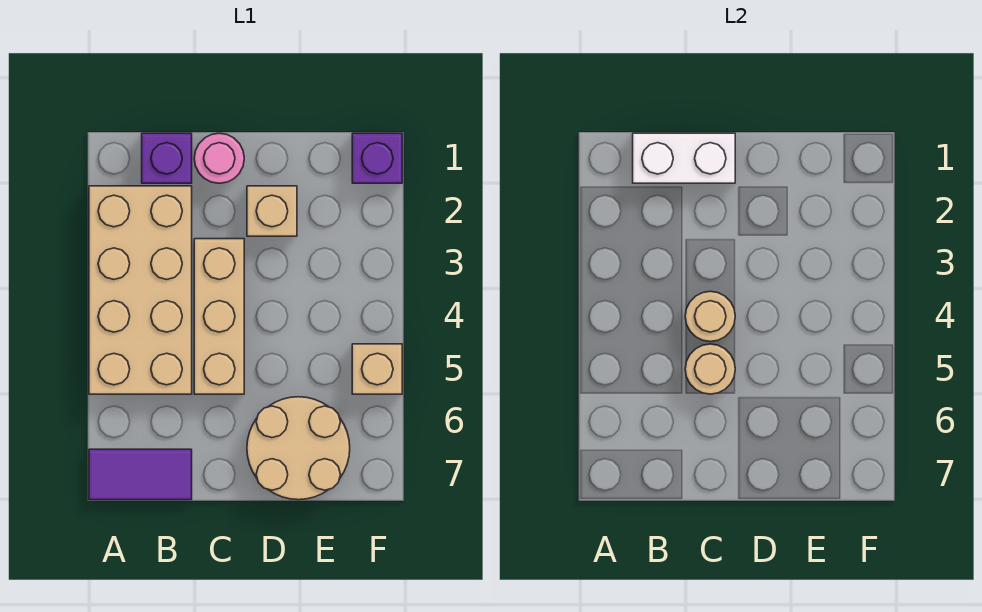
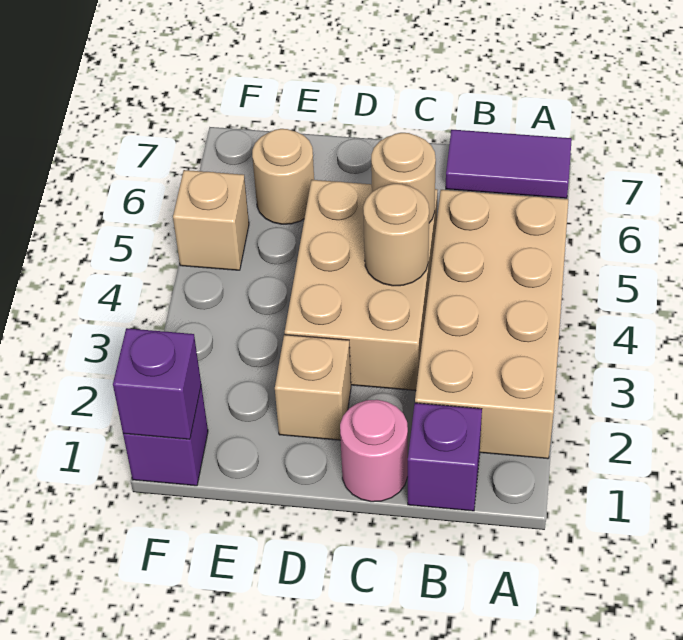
white 1x2 brick [633,133,735,183] -> none
tan 1x3 brick [194,239,244,394] -> tan 2x3 brick [285,180,437,391]
tan 2x2 round brick [247,397,350,500] -> tan 1x1 round brick [252,129,314,224]
none -> purple 1x1 brick [113,328,201,439]

